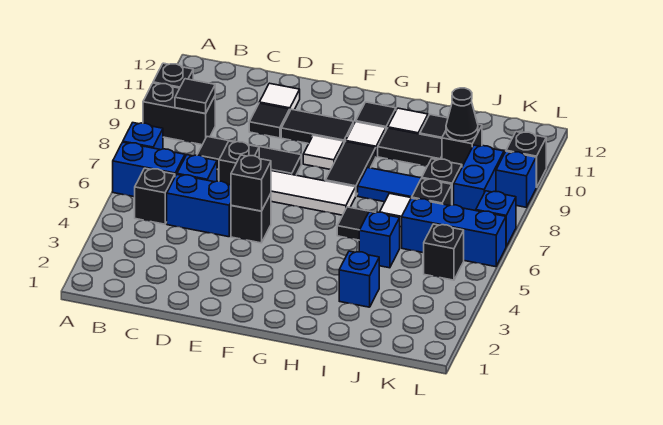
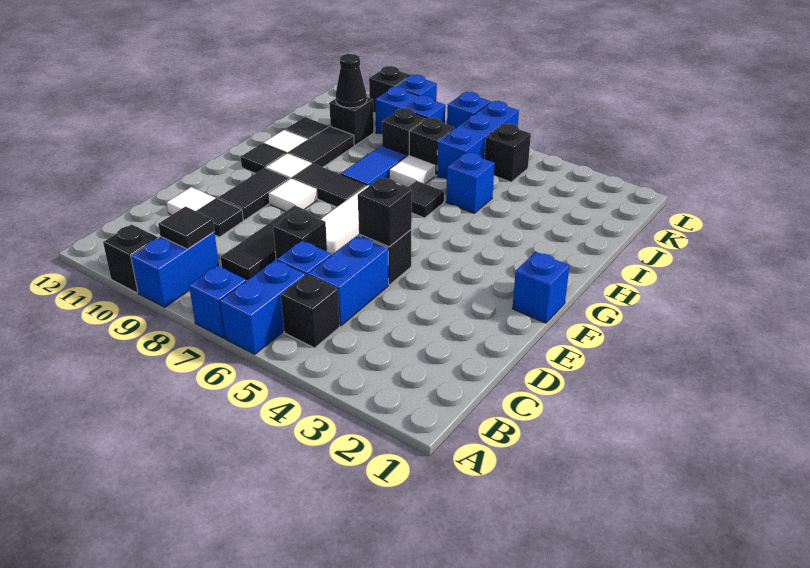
black 1x2 brick [143,83,215,145] -> blue 1x2 brick [131,232,219,307]
blue 1x1 brick [339,251,379,307] -> blue 1x1 brick moved to [512,252,569,323]

